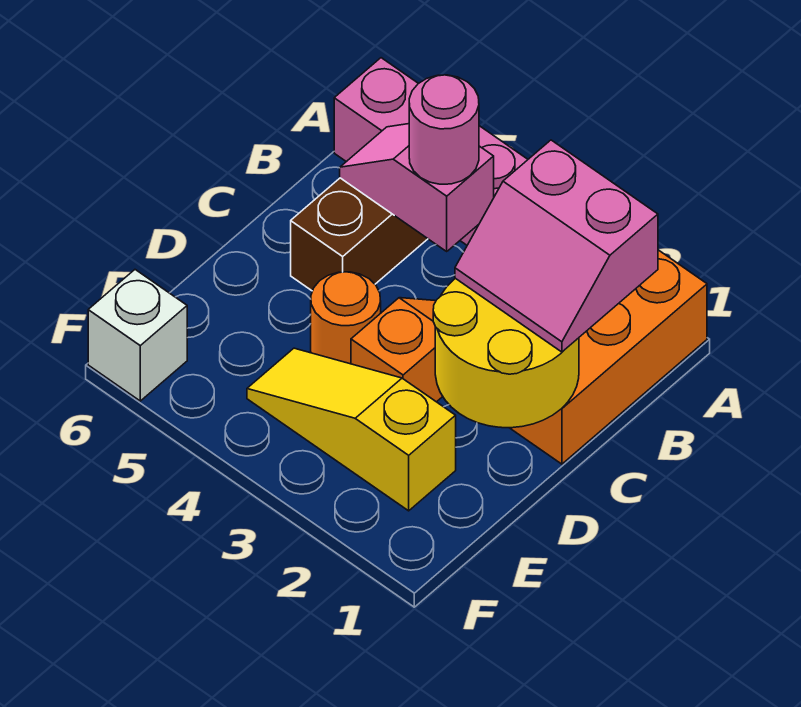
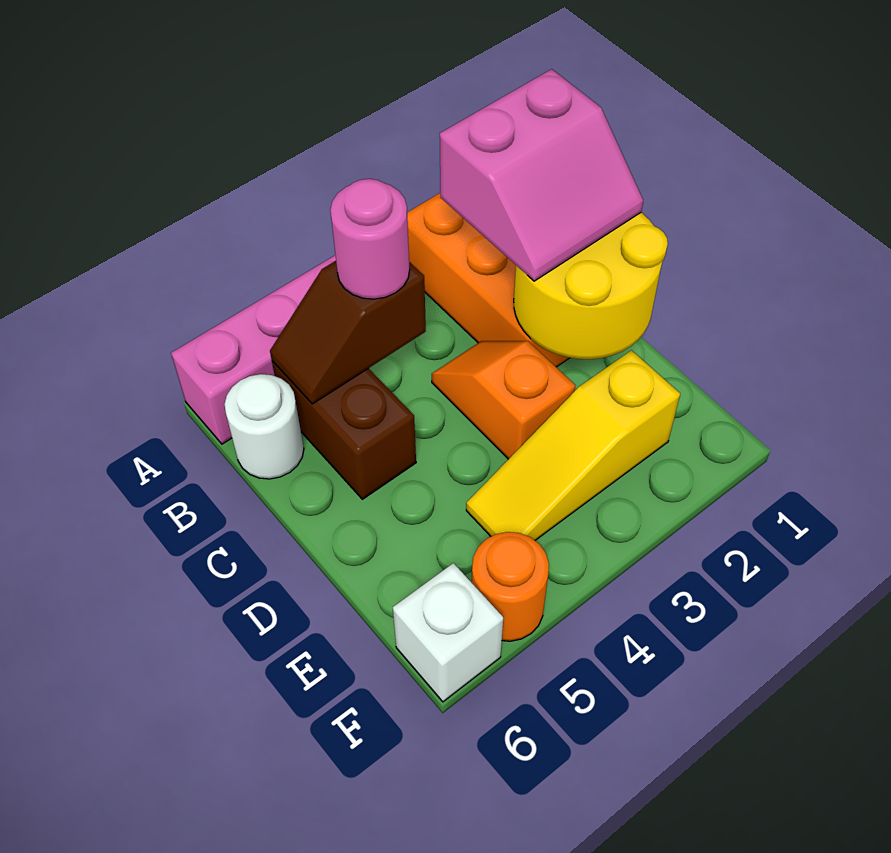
pink 1x2 slope [340,124,494,251] -> brown 1x2 slope [270,261,426,404]
none -> white 1x1 round brick [224,374,304,479]
orange 1x1 round brick [311,272,381,364] -> orange 1x1 round brick moved to [472,532,549,641]

